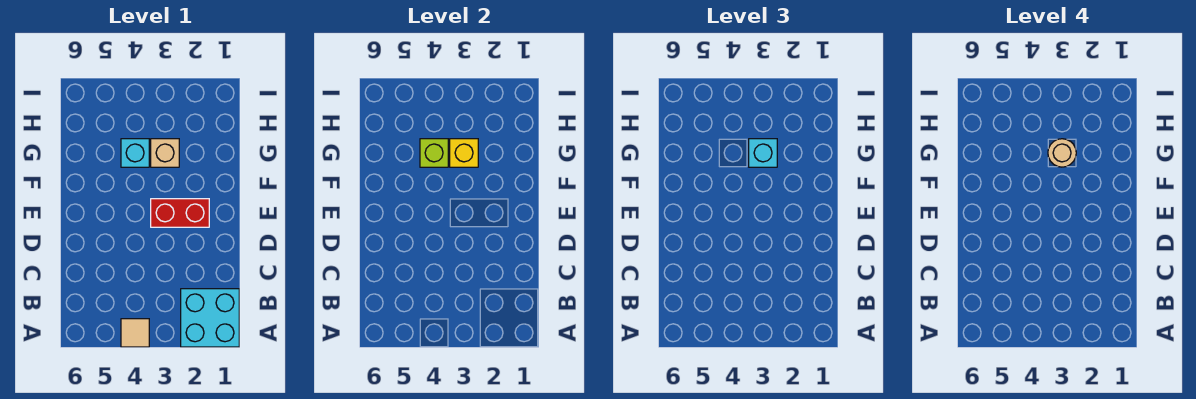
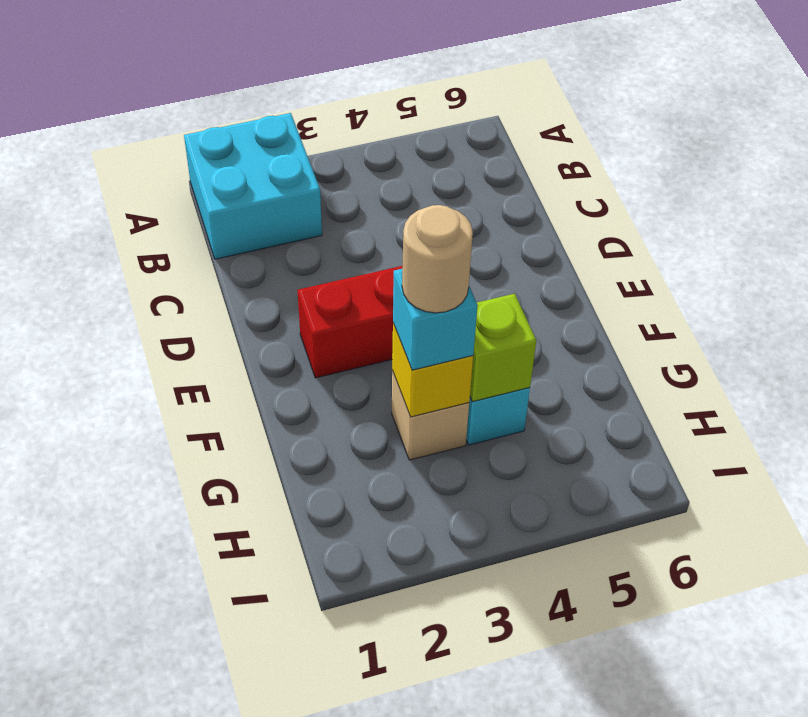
tan 1x1 tile [121,319,149,347] -> none

